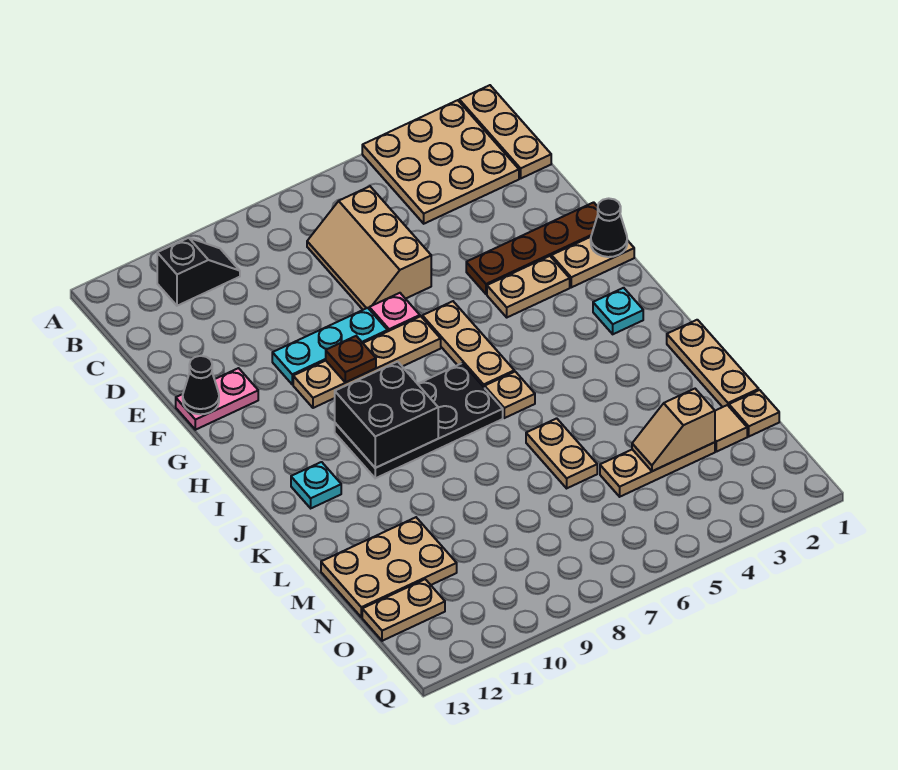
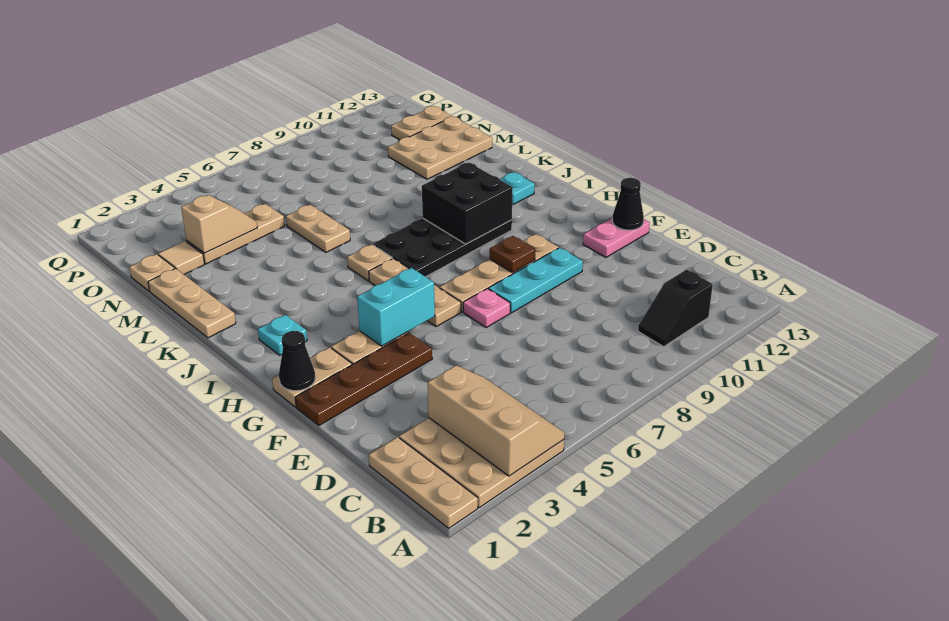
tan 2x3 slope [307,186,431,310] -> tan 2x3 slope moved to [428,365,565,476]
none -> cyan 1x2 brick [357,268,435,346]

